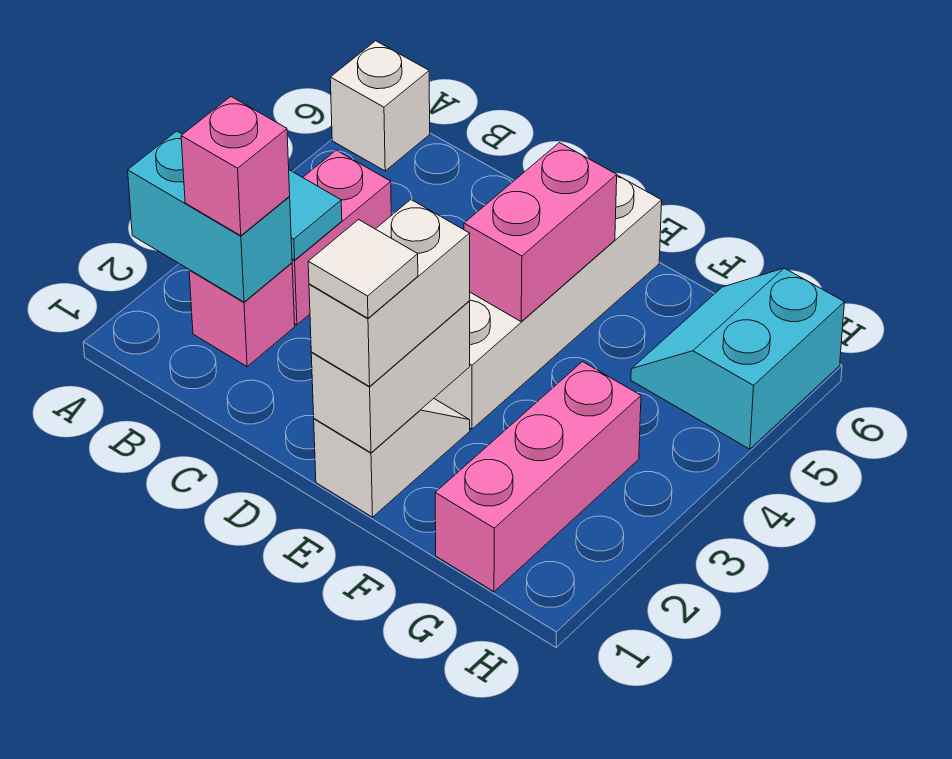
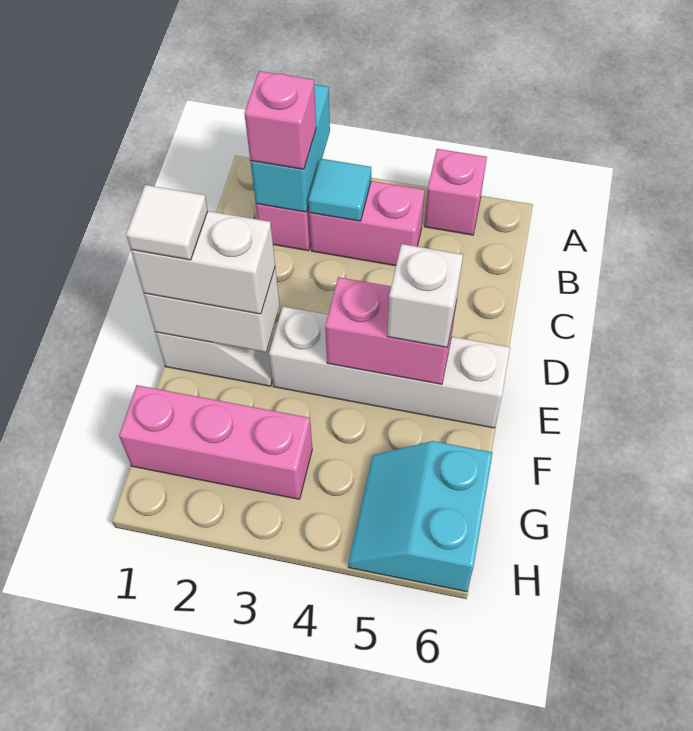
none -> pink 1x1 brick [424,149,487,235]
white 1x1 brick [330,41,430,171] -> white 1x1 brick moved to [387,244,463,347]
cyan 2x2 slope [631,268,844,449] -> cyan 2x2 slope turned to [348,441,493,592]

